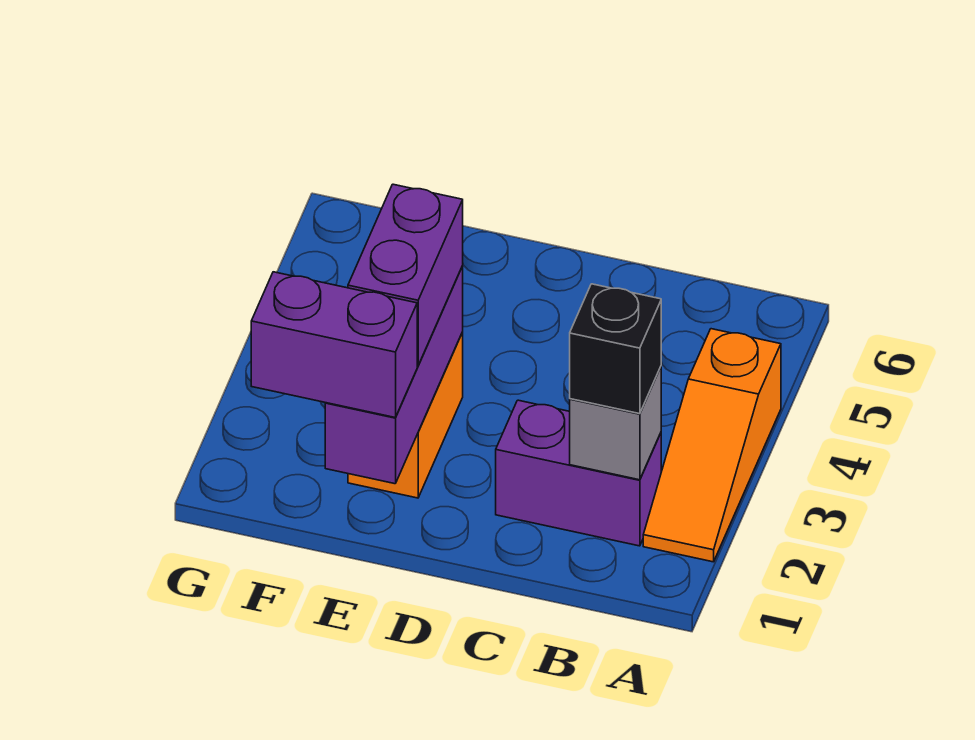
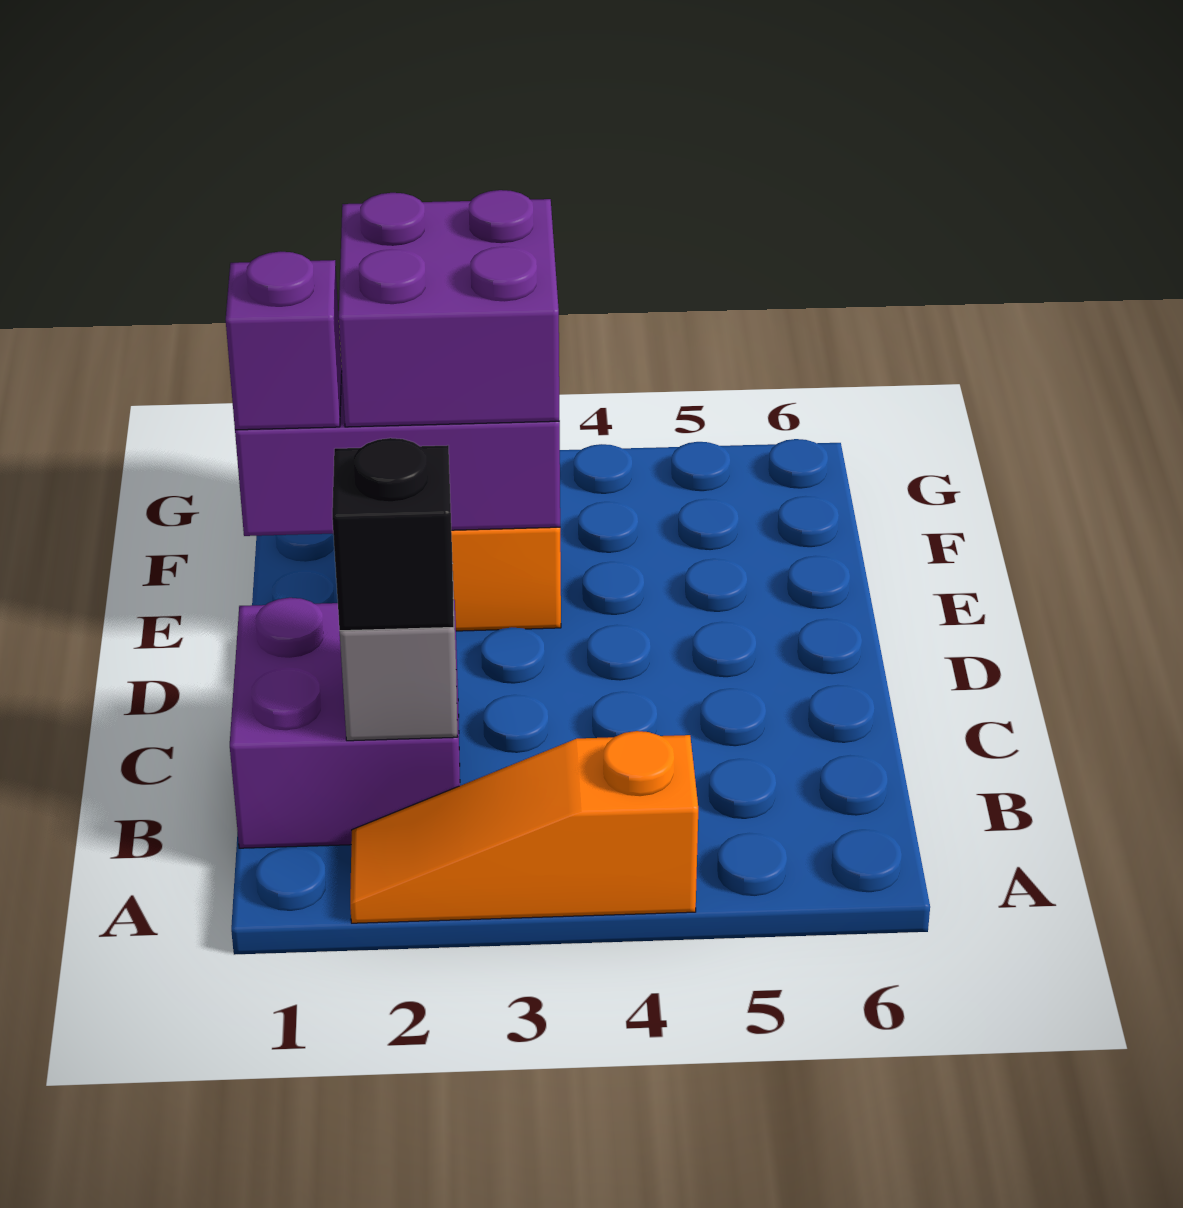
purple 1x2 brick [496,400,661,546] -> purple 2x2 brick [230,598,460,848]
purple 1x2 brick [251,272,417,418] -> purple 1x1 brick [226,252,342,430]
purple 1x2 brick [348,184,463,366] -> purple 2x2 brick [339,190,560,427]

